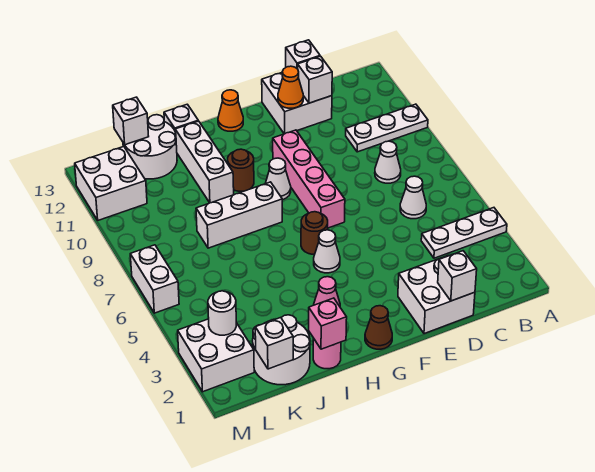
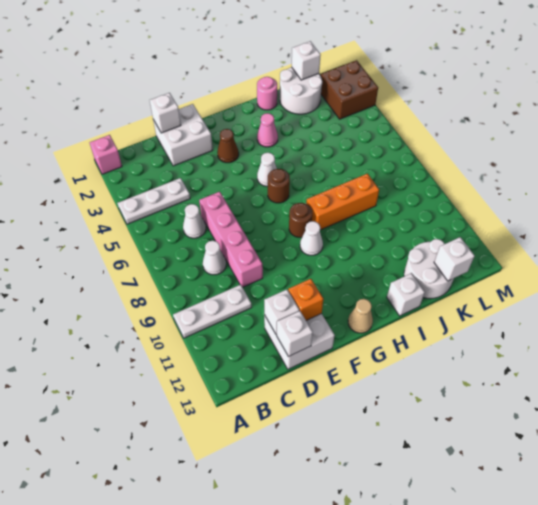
orange 1x1 cone [278,66,303,108] -> orange 1x1 brick [288,279,323,320]
pink 1x4 brick [273,130,345,228] -> pink 1x4 brick moved to [199,192,263,287]
brown 1x1 cone [365,306,392,349] -> brown 1x1 cone moved to [217,129,239,163]
orange 1x1 cone [218,90,243,131] -> tan 1x1 cone [348,299,373,333]
white 1x3 brick [196,182,282,248] -> orange 1x3 brick [306,174,379,230]
brown 1x1 round brick [228,149,254,191] -> brown 1x1 round brick moved to [289,203,312,237]
pink 1x1 brick [309,298,347,349] -> pink 1x1 brick moved to [90,135,122,174]
white 1x3 brick [175,121,234,203] -> none
white 2x2 brick [178,319,254,392] -> brown 2x2 brick [320,60,378,119]
white 1x1 round brick [208,291,236,335] -> none
white 2x2 brick [75,146,147,220] -> none
white 1x2 brick [130,245,179,313] -> none

